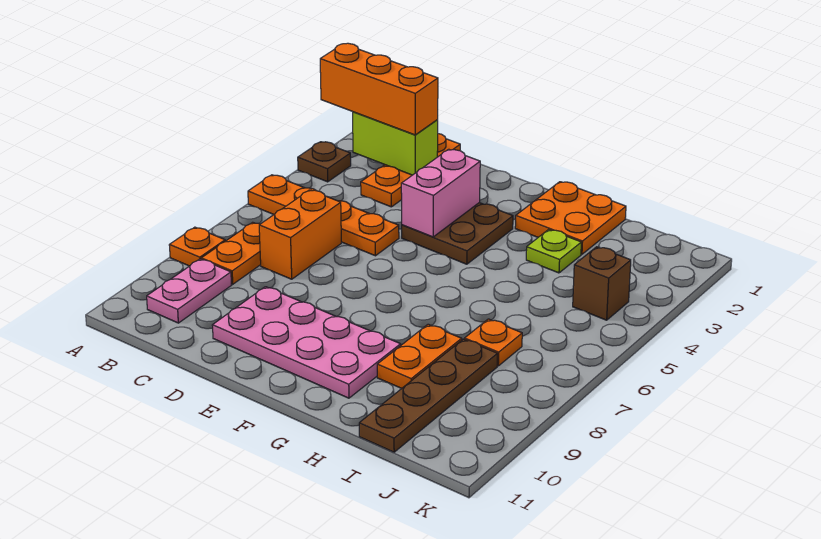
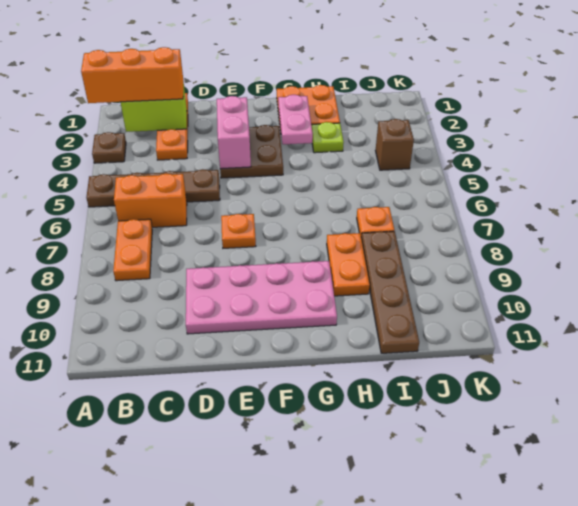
orange 1x4 plate [248,175,399,256] -> brown 1x4 plate [86,169,220,207]
orange 1x1 plate [169,227,225,266] -> orange 1x1 plate moved to [221,214,256,248]
pink 1x2 plate [147,259,231,323] -> pink 1x2 plate moved to [278,95,313,144]
orange 1x2 brick [259,190,341,279] -> orange 1x2 brick turned to [114,174,187,227]

